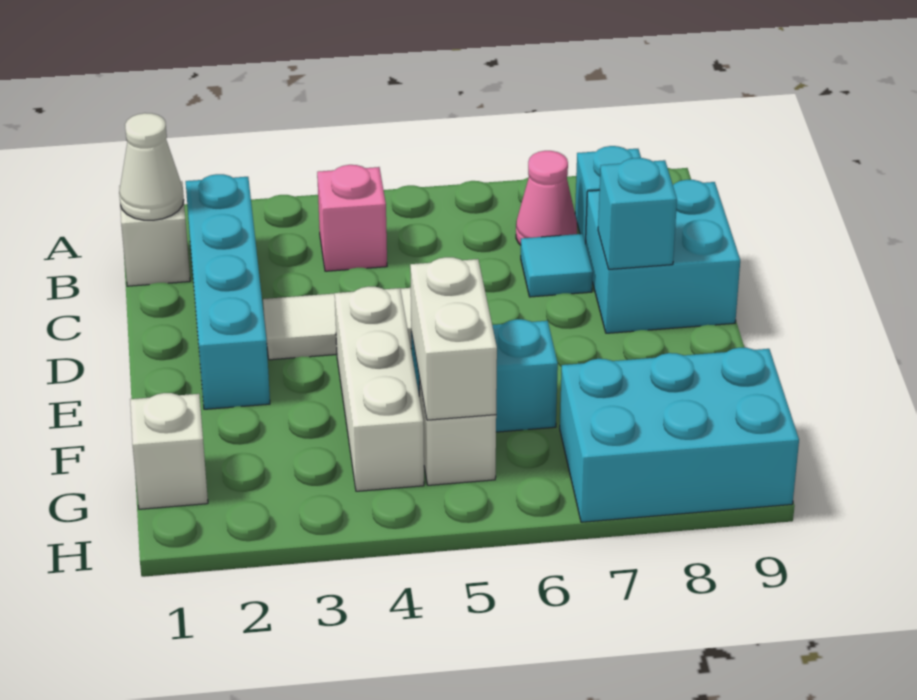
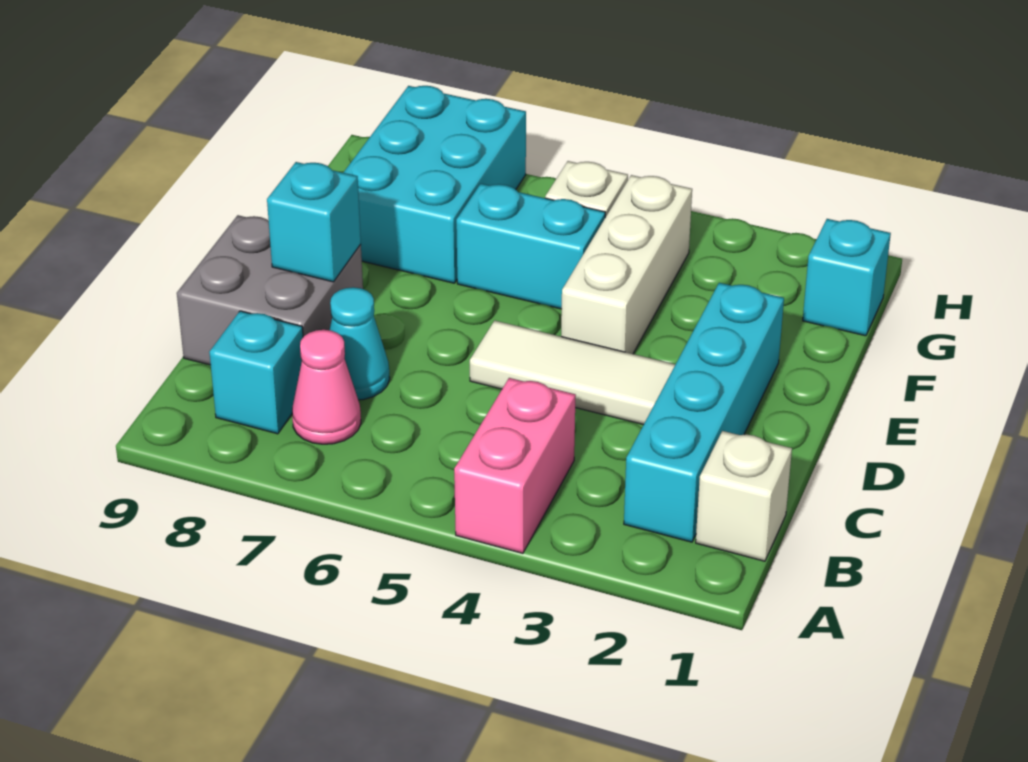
white 1x1 cone [119,113,184,220] -> none
pink 1x1 brick [317,165,387,271] -> pink 1x2 brick [454,378,576,553]
cyan 1x1 tile [521,234,593,297] -> cyan 1x1 cone [330,287,390,400]
cyan 2x2 brick [586,180,740,333] -> grey 2x2 brick [177,215,363,365]
white 1x2 brick [410,257,497,420] -> none
white 1x1 brick [130,393,208,509] -> cyan 1x1 brick [803,219,891,336]
cyan 2x3 brick [560,348,799,522] -> cyan 2x3 brick turned to [343,86,526,283]

